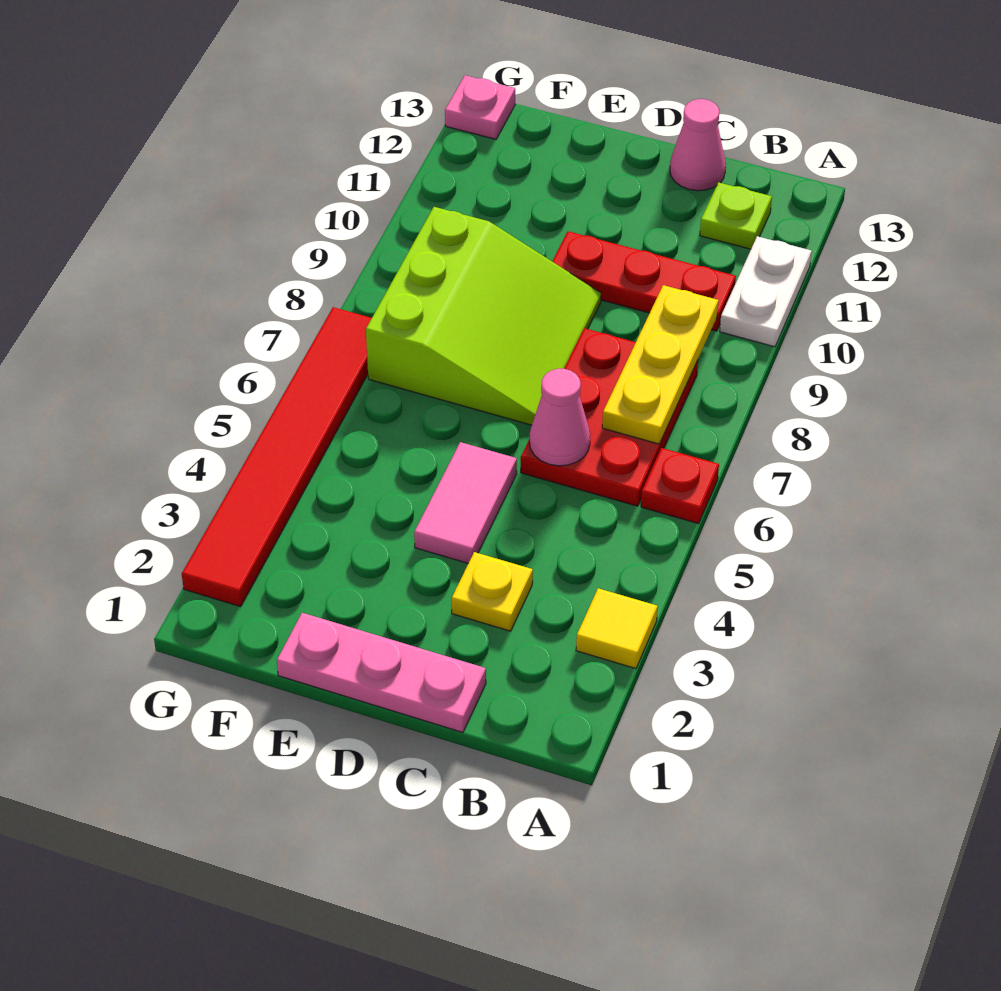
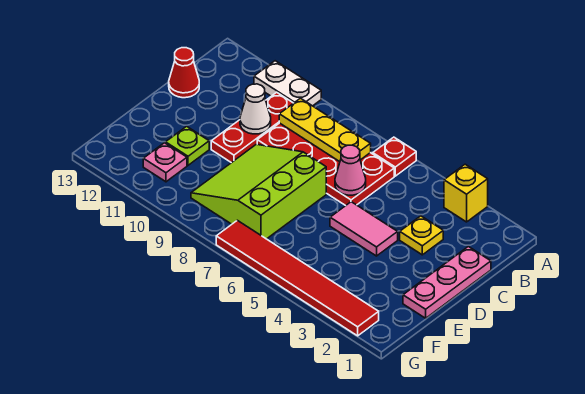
yellow 1x1 tile [576,588,658,669] -> yellow 1x1 brick [444,164,488,222]
red 2x3 plate [521,328,698,506] -> red 2x4 plate [257,123,394,206]
lime 1x1 plate [700,182,772,249] -> lime 1x1 plate moved to [166,126,209,165]
none -> white 1x1 cone [240,84,271,134]
pink 1x1 cone [670,99,726,191] -> red 1x1 cone [169,48,199,98]
lime 3x3 slope [366,207,601,425] -> lime 3x3 slope turned to [191,144,326,239]
pink 1x1 plate [445,75,515,139] -> pink 1x1 plate moved to [143,143,187,182]

